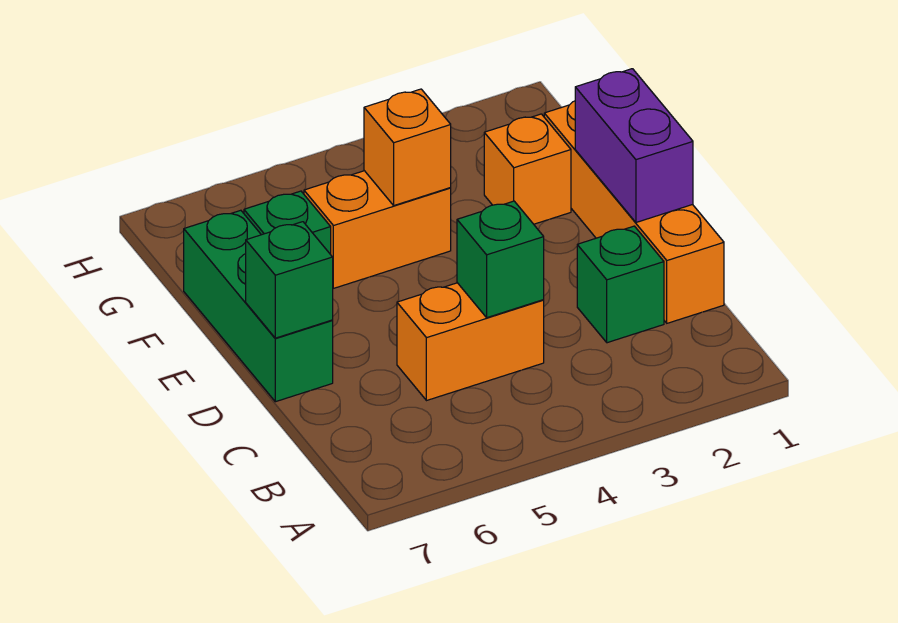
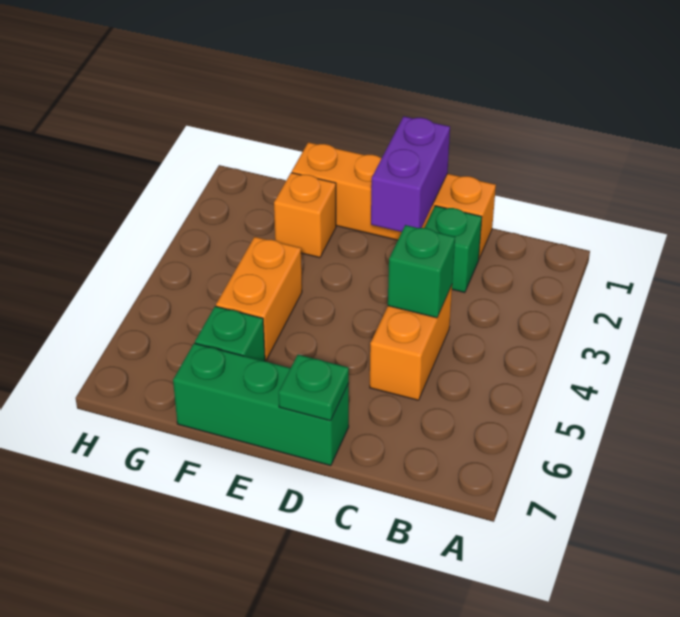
purple 1x2 brick [575,69,693,222] -> purple 1x2 brick turned to [371,116,450,232]
green 1x1 brick [246,222,333,338] -> green 1x1 plate [278,355,349,421]
orange 1x1 brick [364,89,451,205] -> none

